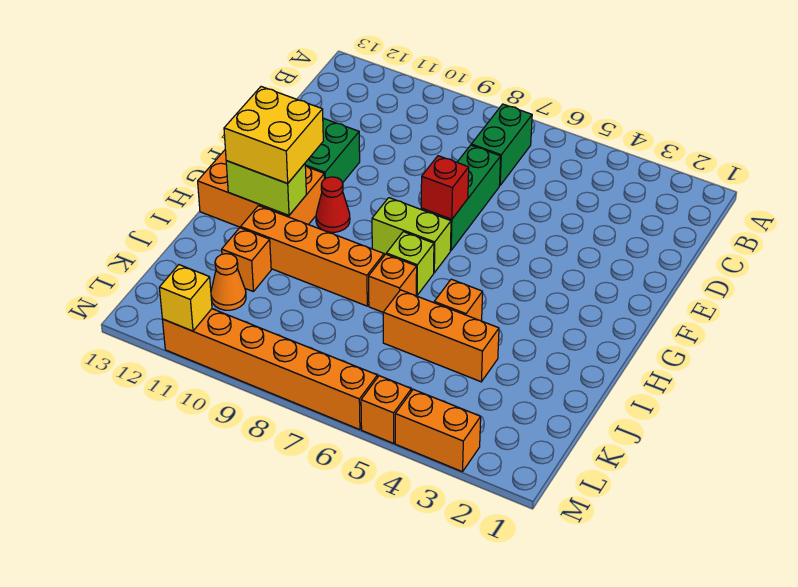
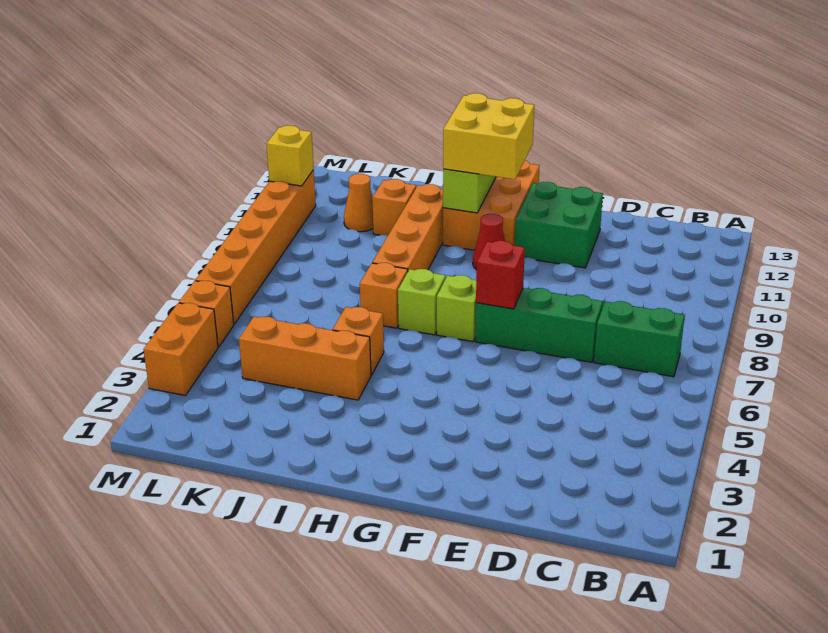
lime 1x2 brick [372,198,451,273] -> lime 1x1 brick [437,275,476,342]
orange 1x3 brick [383,290,499,382] -> orange 1x3 brick turned to [239,316,371,400]

